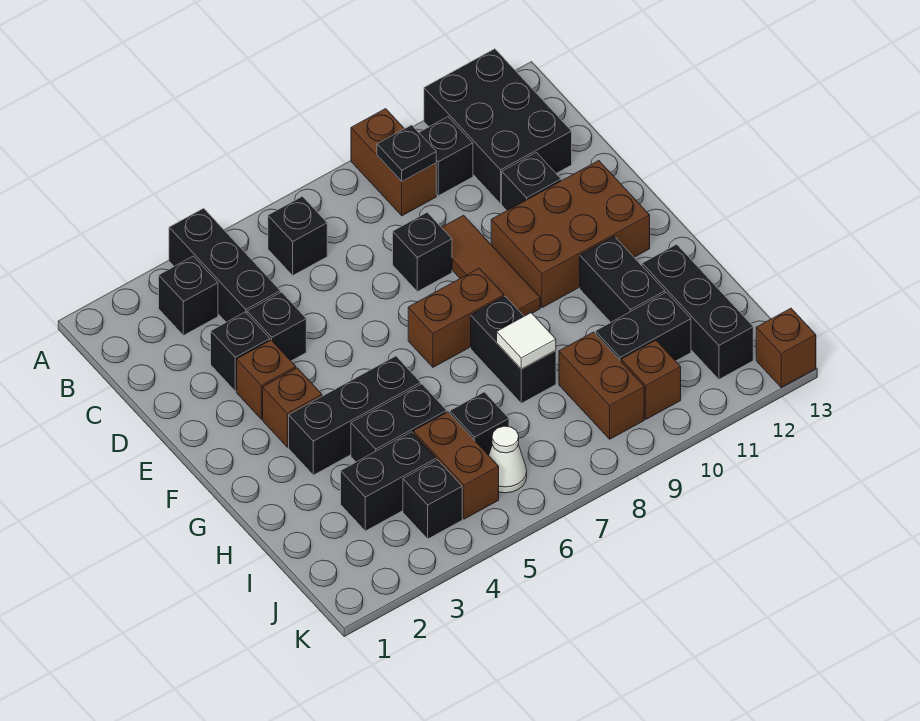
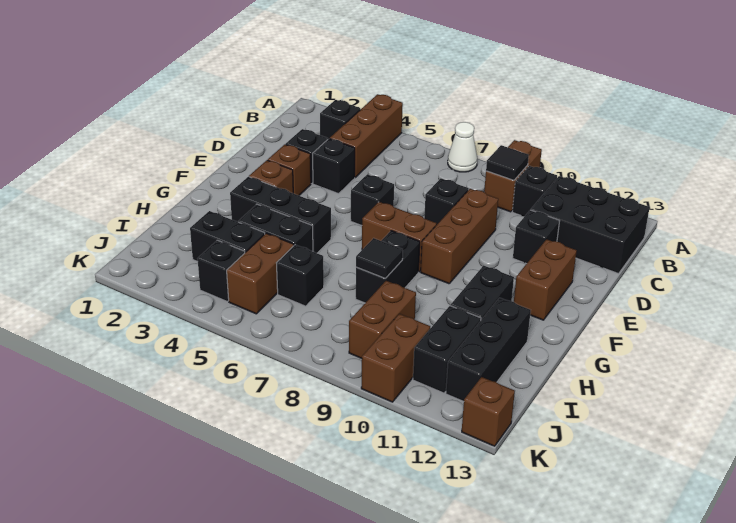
black 1x3 brick [169,208,280,322] -> brown 1x3 brick [330,94,403,177]
black 2x3 brick [424,49,572,204] -> black 2x3 brick turned to [531,176,650,274]
black 1x1 brick [268,196,327,275] -> black 1x1 brick moved to [351,174,394,226]
black 1x1 plate [377,125,436,181] -> black 1x1 tile [486,145,529,180]
brown 1x3 tile [442,215,540,316] -> brown 1x3 brick [421,189,498,284]
brown 2x3 brick [491,161,650,308] -> brown 1x2 brick [514,239,577,320]
white 1x1 tile [497,313,556,369] -> black 1x1 tile [356,238,403,278]
black 1x2 brick [595,292,691,361] -> black 1x2 brick turned to [413,306,481,393]
white 1x1 cone [489,426,527,493] -> white 1x1 cone moved to [448,122,477,172]
brown 1x1 brick [621,340,681,419] -> brown 1x2 brick [361,314,430,402]

